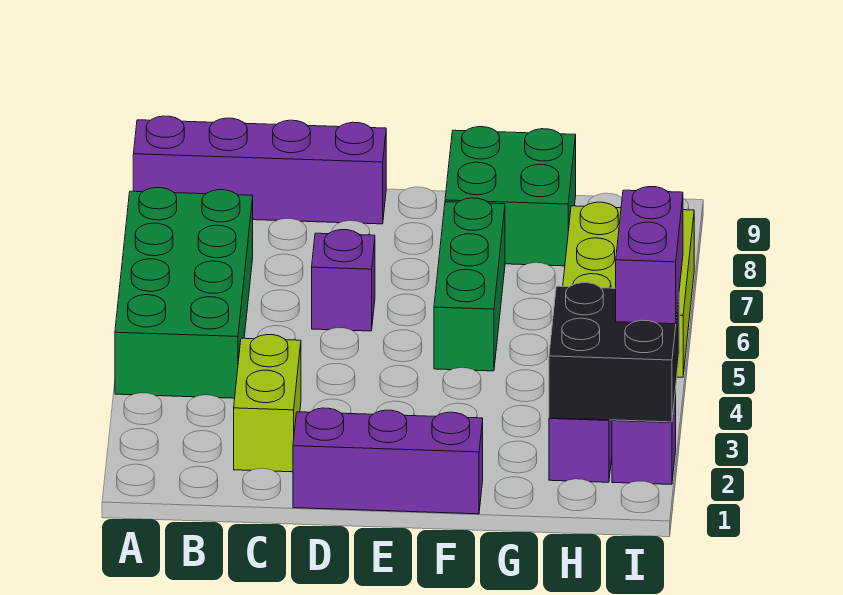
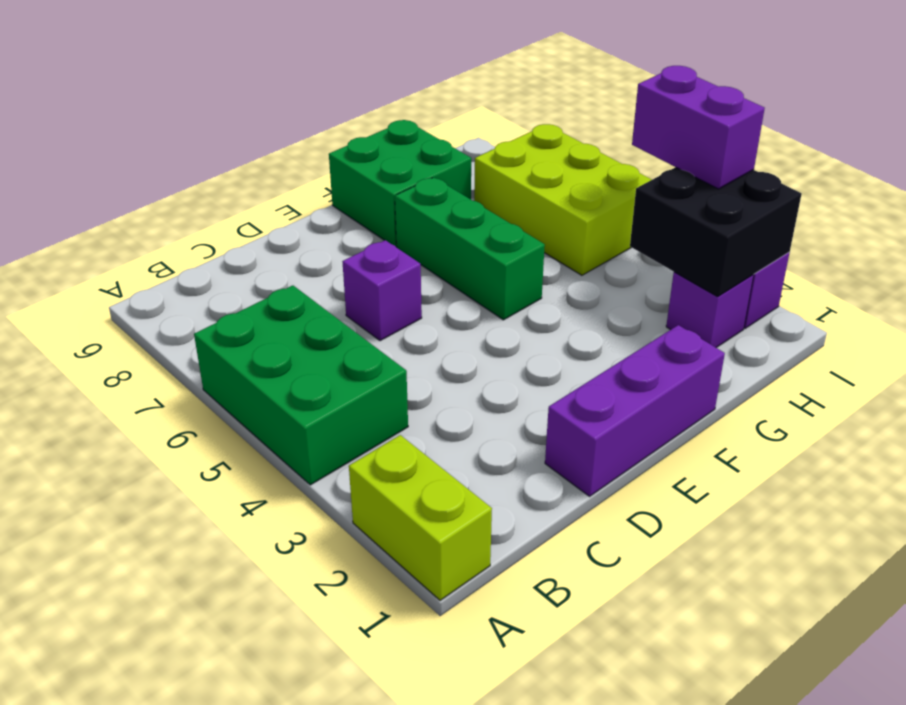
green 2x4 brick [115,188,253,398] -> green 2x3 brick [194,286,408,485]
purple 1x4 brick [133,116,386,224] -> none
lime 1x2 brick [234,335,301,472] -> lime 1x2 brick moved to [349,435,492,600]

